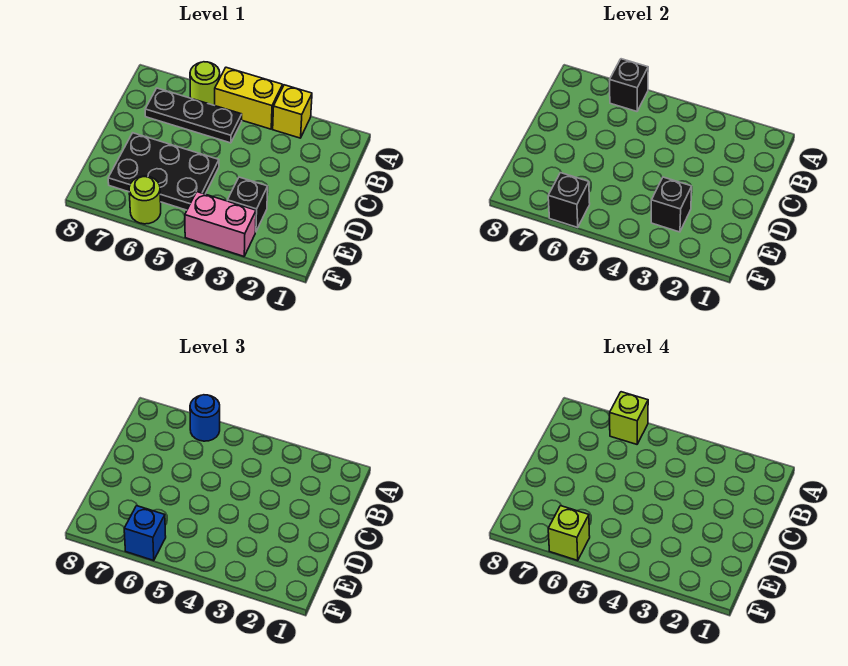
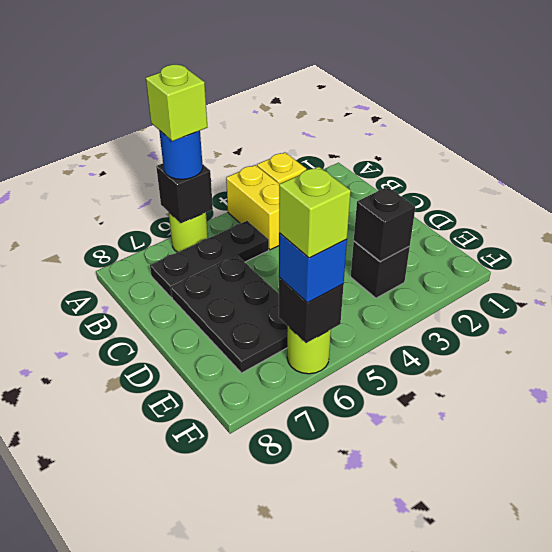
yellow 1x2 brick [215,67,283,129] -> yellow 1x2 brick turned to [226,165,279,250]
black 2x3 plate [108,133,219,210] -> black 2x3 plate turned to [171,256,288,373]
pink 1x2 brick [185,192,256,256] -> none

